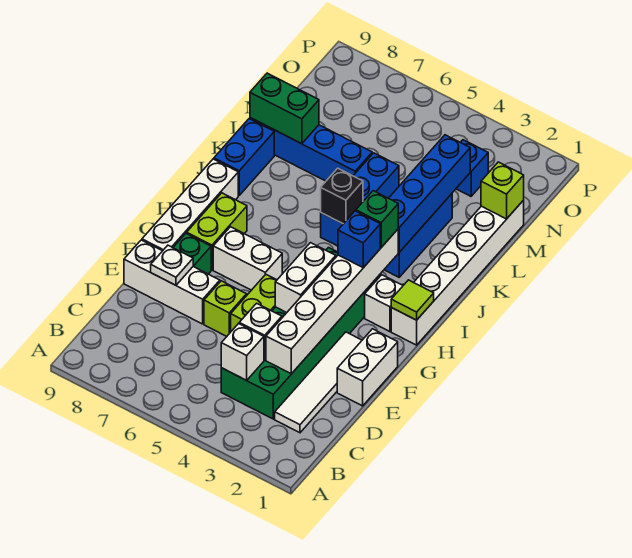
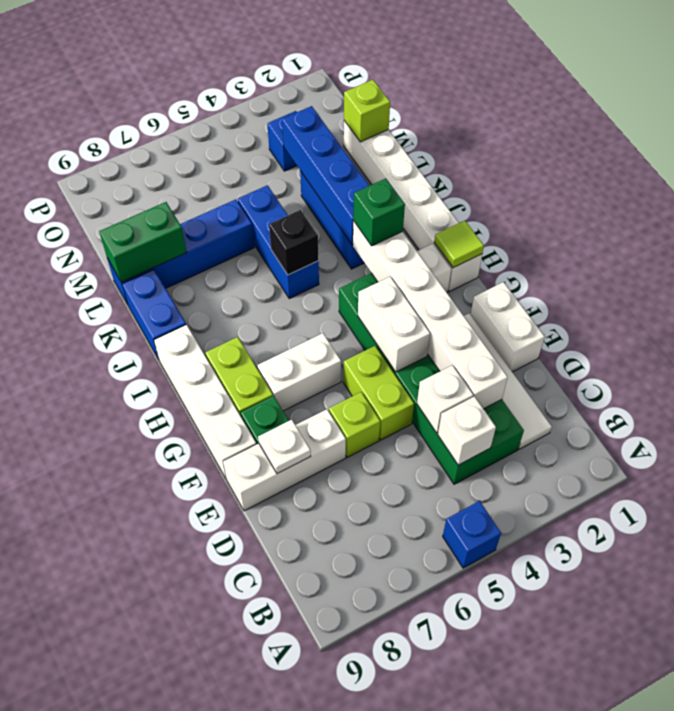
blue 1x1 brick [338,211,380,268] -> blue 1x1 brick moved to [443,501,501,568]

